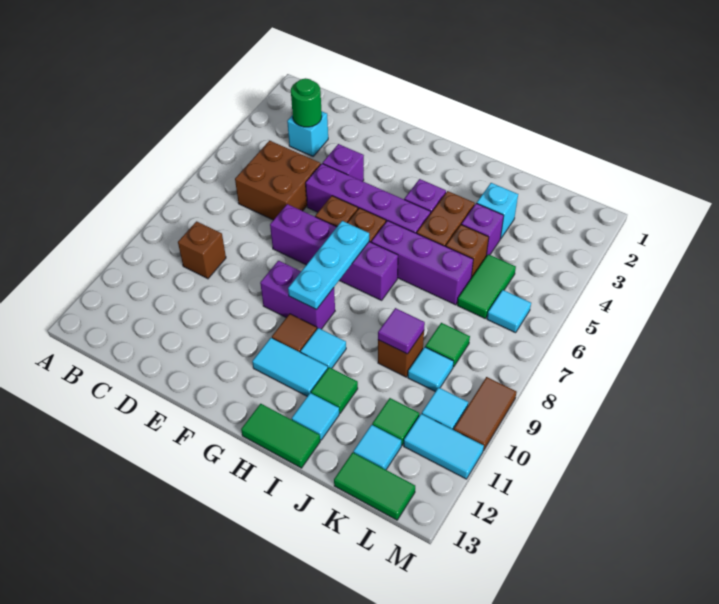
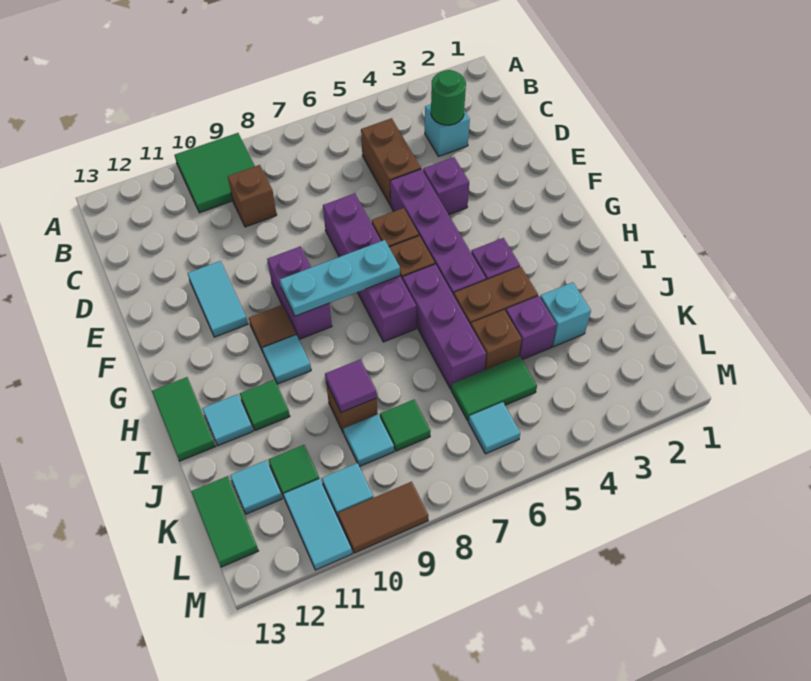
none -> green 2x2 tile [175,133,255,213]
brown 2x2 brick [235,141,321,220] -> brown 1x2 brick [361,118,421,205]
cyan 1x2 tile [252,338,328,396] -> cyan 1x2 tile moved to [188,261,248,337]

